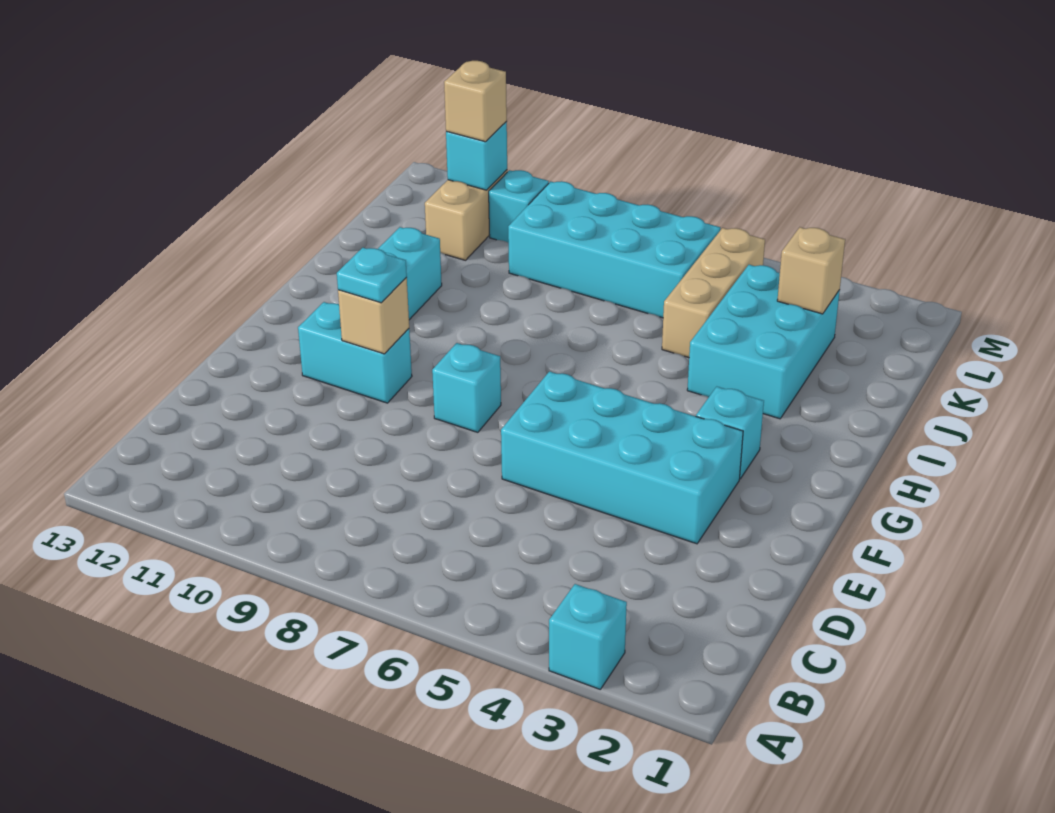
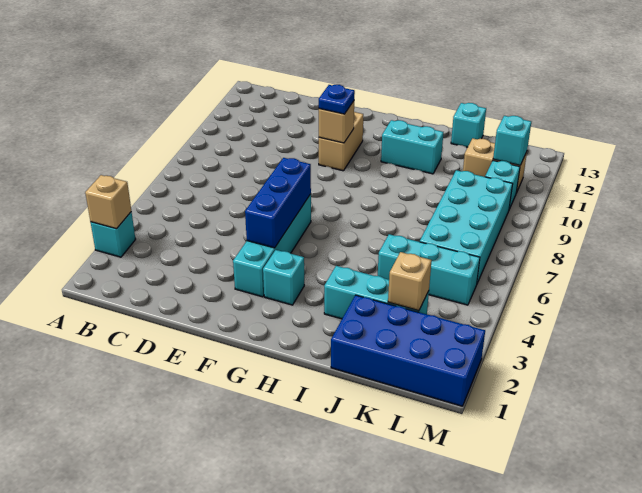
cyan 2x4 brick [501,371,743,544] -> cyan 1x4 brick [233,194,311,297]
none -> blue 1x3 brick [245,158,311,248]
cyan 1x1 brick [432,343,501,432] -> cyan 1x1 brick moved to [451,103,486,147]
cyan 1x2 brick [298,302,412,403] -> tan 1x2 brick [319,112,363,171]
cyan 1x1 plate [337,248,407,303] -> blue 1x1 plate [319,85,355,114]
cyan 2x3 brick [687,265,840,419] -> cyan 1x3 brick [324,266,429,319]
none -> blue 2x4 brick [331,295,485,406]
tan 1x3 brick [662,228,765,358] -> cyan 1x3 brick [378,234,480,305]
tan 1x1 brick [444,61,507,142] -> tan 1x1 brick moved to [85,175,131,229]

